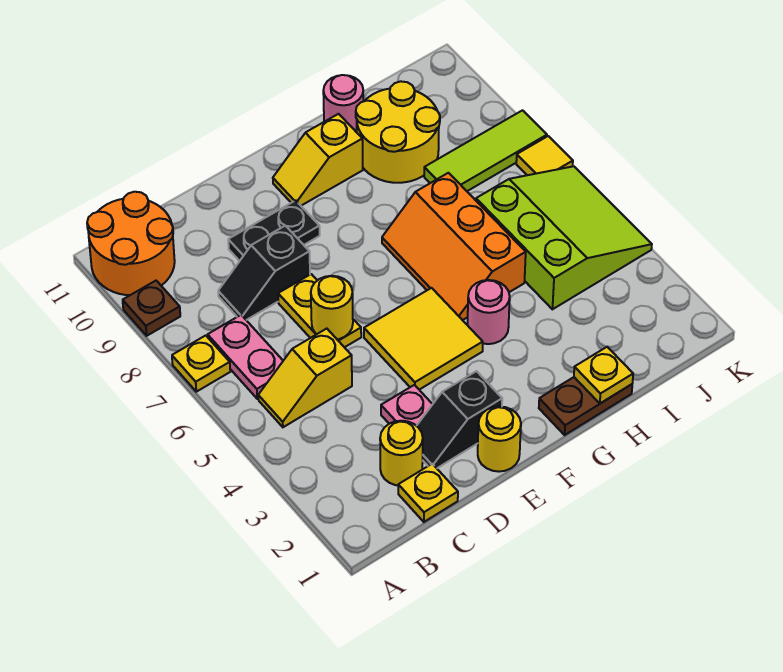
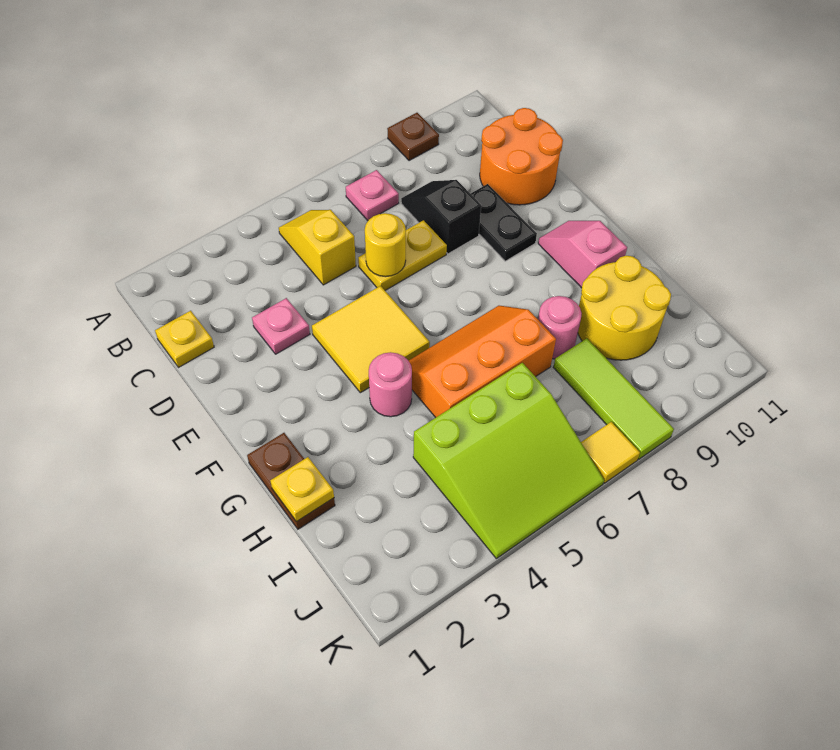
yellow 1x1 plate [172,335,230,392] -> none
orange 2x2 round brick [87,192,175,295] -> orange 2x2 round brick moved to [480,108,563,205]
pink 1x2 plate [208,315,283,399] -> pink 1x1 plate [346,170,399,220]
yellow 1x1 round brick [380,421,423,485] -> none
black 1x2 slope [417,371,502,468] -> none
yellow 1x1 round brick [478,406,521,472] -> none
yellow 1x2 slope [273,114,363,206] -> pink 1x2 slope [538,221,627,288]
pink 1x1 round brick [323,75,363,132] -> pink 1x1 round brick moved to [538,296,582,359]

